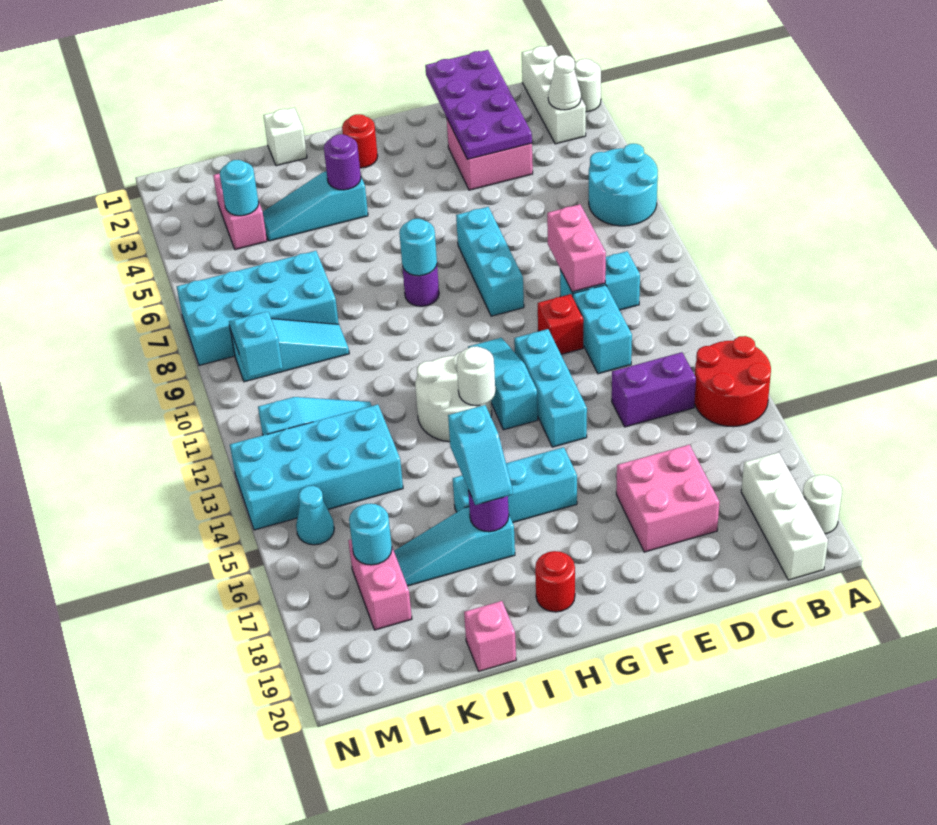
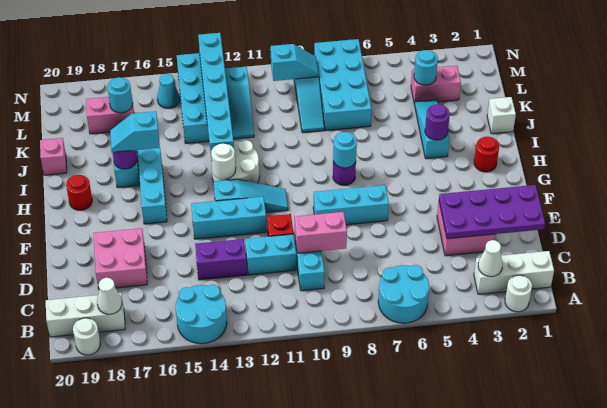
red 2x2 round brick [694,336,771,427] -> cyan 2x2 round brick [176,285,227,344]
none -> white 1x1 cone [97,278,122,314]
purple 1x2 brick [612,352,696,427] -> purple 1x2 brick turned to [195,239,247,280]
none -> cyan 1x6 brick [198,33,234,161]

